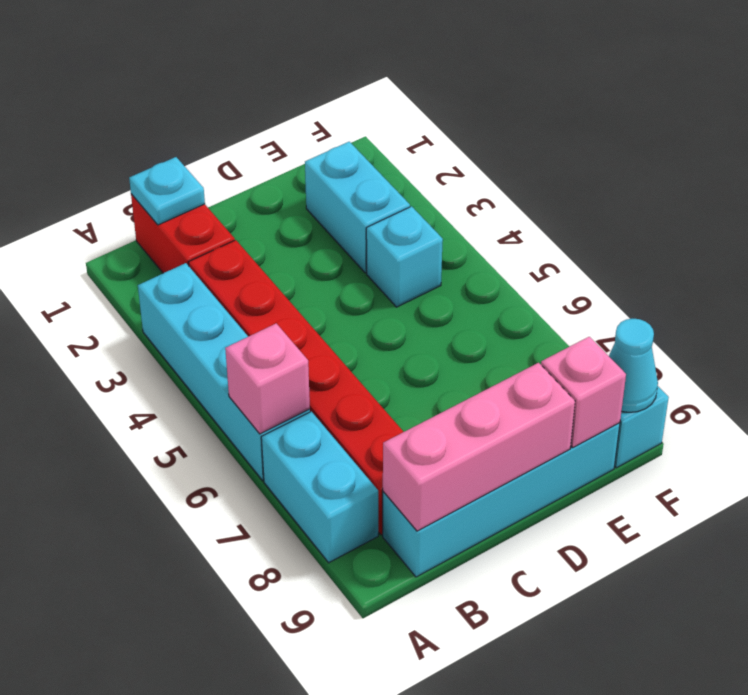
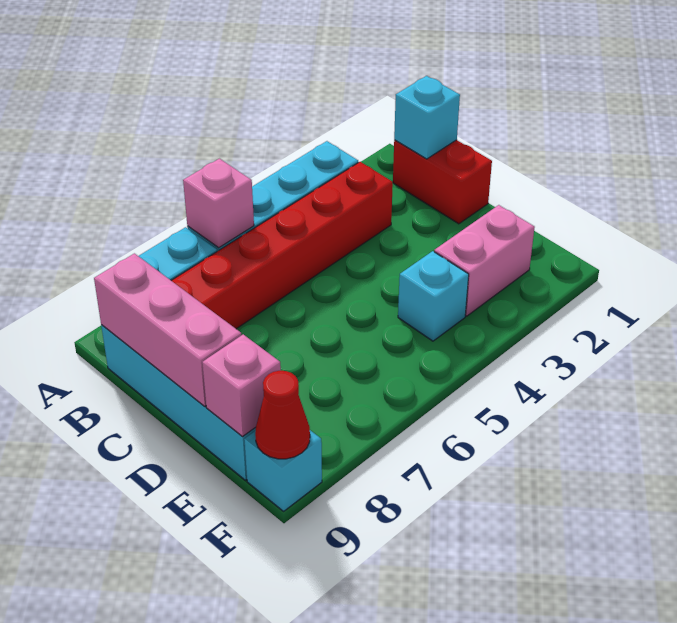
red 1x2 brick [131,194,235,273] -> red 1x2 brick turned to [393,140,492,224]
cyan 1x1 plate [129,157,205,225] -> cyan 1x1 brick [394,76,460,159]
cyan 1x2 brick [305,142,410,273] -> pink 1x2 brick [434,205,535,316]
cyan 1x1 cone [609,319,658,412] -> red 1x1 cone [255,371,310,459]

